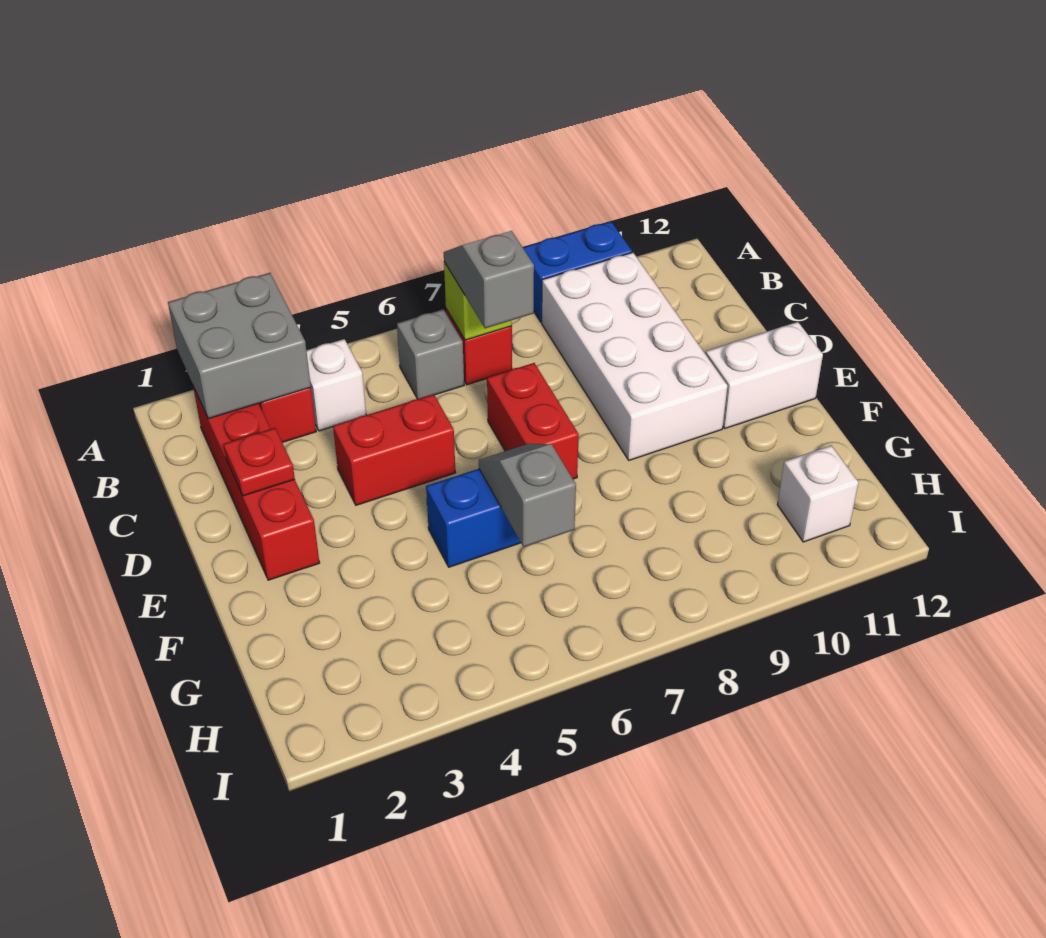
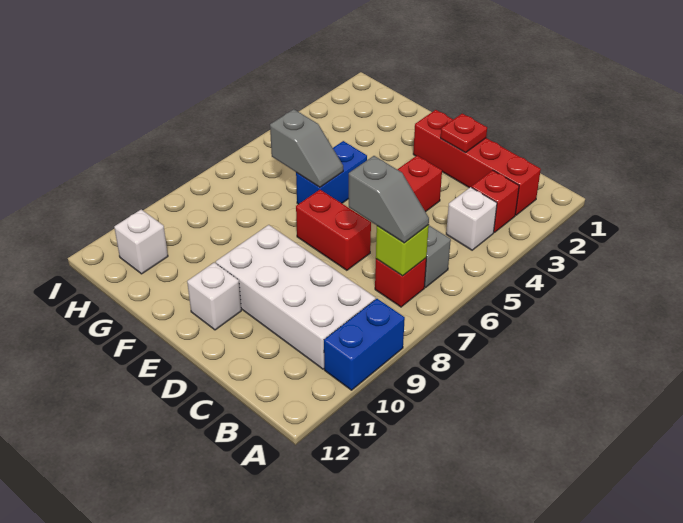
grey 2x2 brick [168,273,311,419] -> none
white 1x2 brick [706,322,823,428] -> white 1x1 brick [187,262,241,330]

